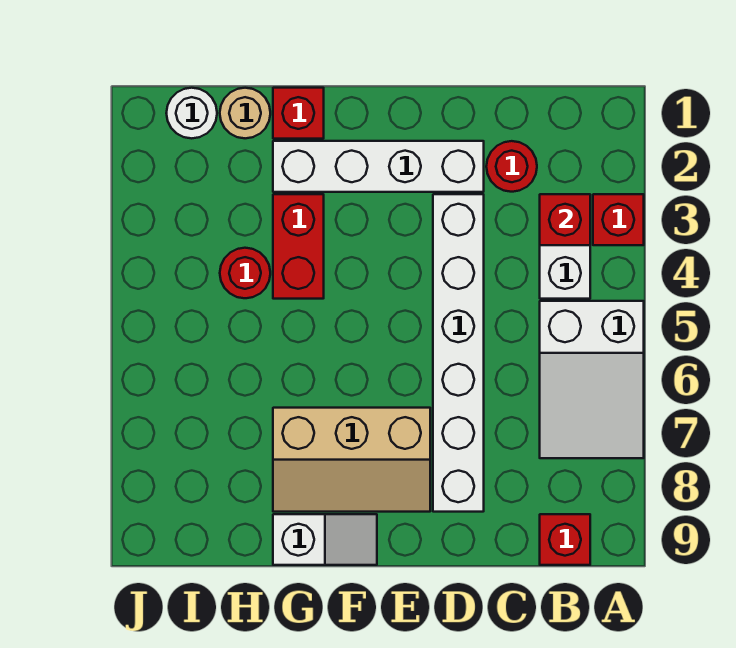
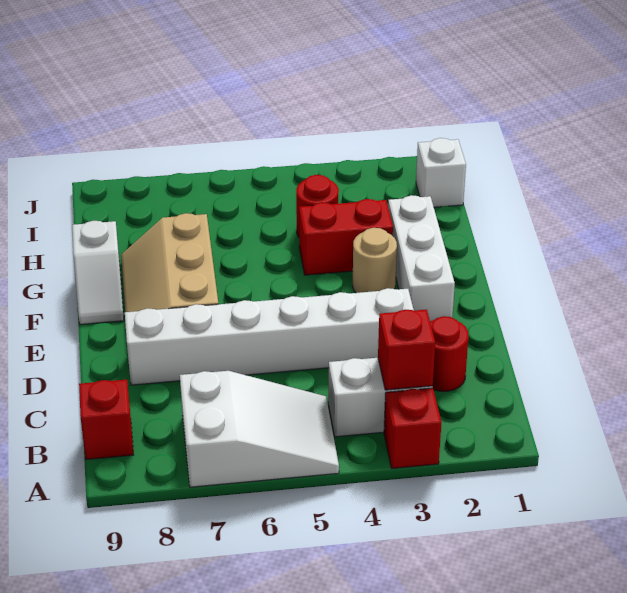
white 2x3 slope [540,301,644,458] -> white 2x3 slope turned to [180,371,339,487]
white 1x4 brick [273,141,484,192] -> white 1x3 brick [388,195,455,321]
red 1x1 brick [273,88,324,139] -> none
tan 1x1 round brick [220,88,270,138] -> tan 1x1 round brick moved to [352,228,397,293]
white 1x1 round brick [166,88,217,138] -> white 1x1 brick [416,138,466,207]

